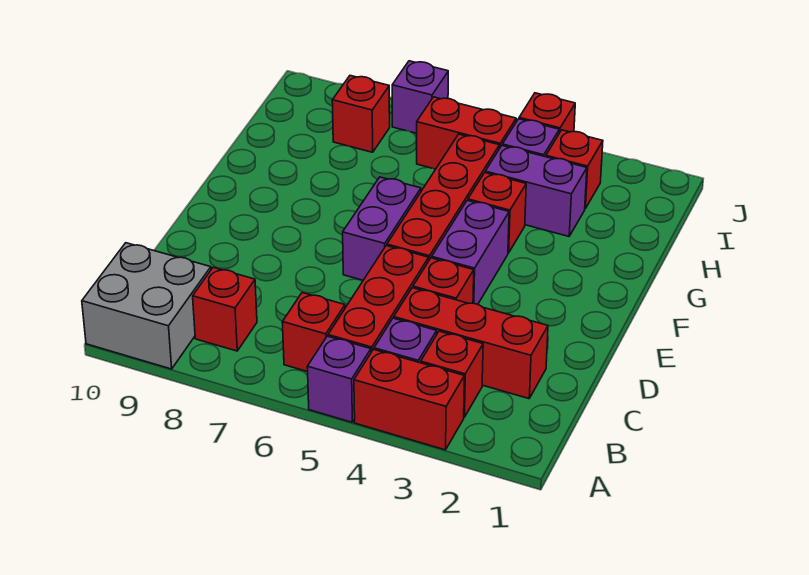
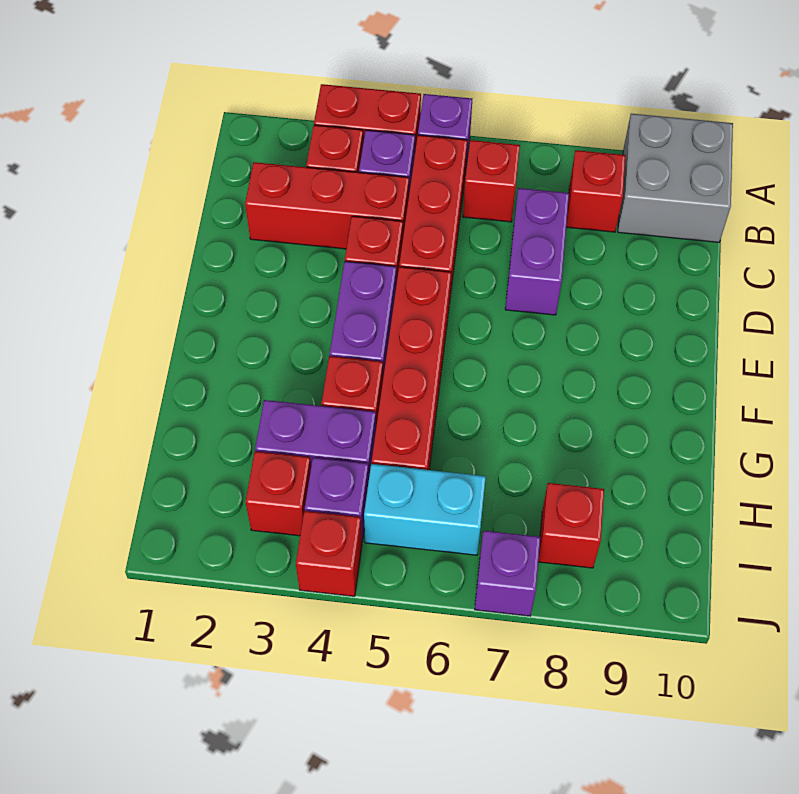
purple 1x2 brick [343,177,421,280] -> purple 1x2 brick moved to [505,188,569,315]
red 1x2 brick [417,97,516,169] -> cyan 1x2 brick [364,464,486,555]

